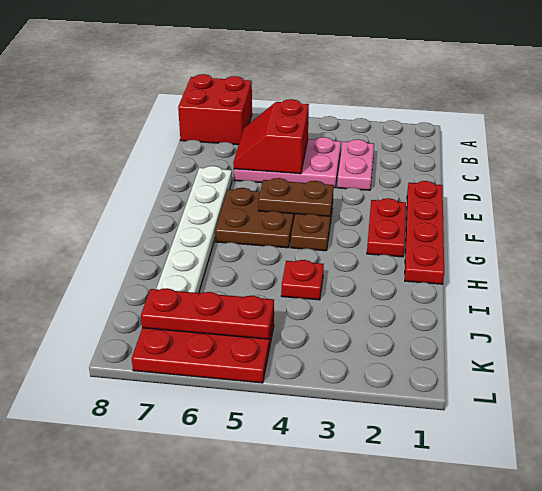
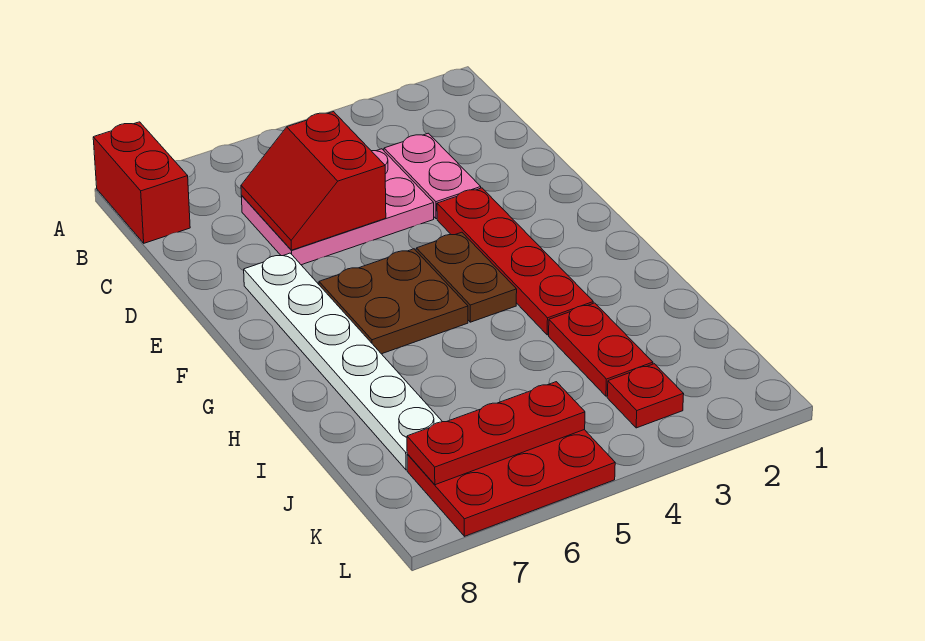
red 2x2 brick [178,74,252,145] -> red 1x2 brick [93,122,190,243]
red 1x4 plate [405,181,444,284] -> red 1x4 plate moved to [437,188,593,335]
red 1x2 plate [367,198,406,257] -> red 1x2 plate moved to [549,303,653,396]
brown 1x2 plate [258,178,334,216] -> none
red 1x1 plate [281,260,324,300] -> red 1x1 plate moved to [607,364,684,428]

